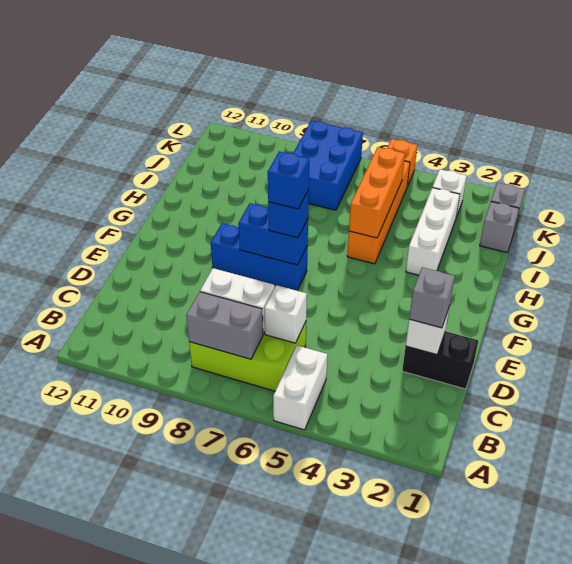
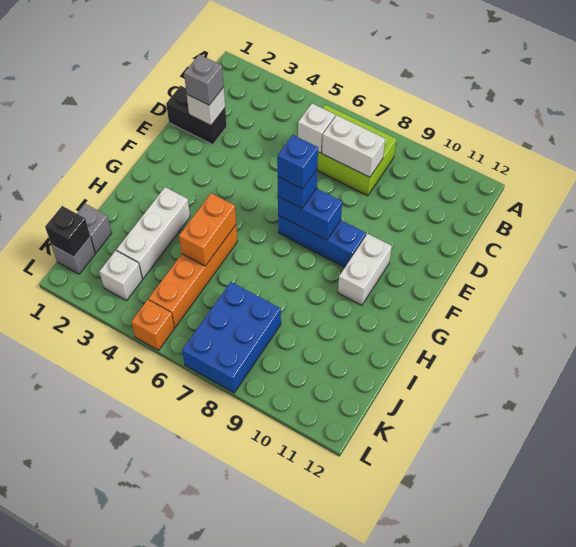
white 1x2 brick [273,345,327,430] -> white 1x2 brick moved to [338,234,392,305]
grey 1x2 brick [186,292,263,359] -> none
orange 1x3 brick [349,147,405,238] -> orange 1x2 brick [179,193,236,266]
none -> black 1x1 brick [45,206,90,257]

